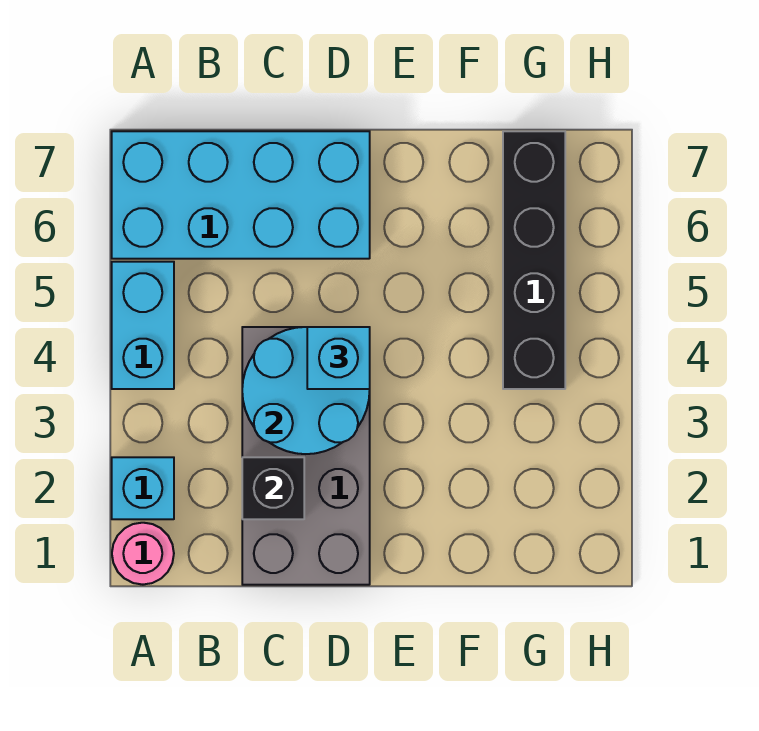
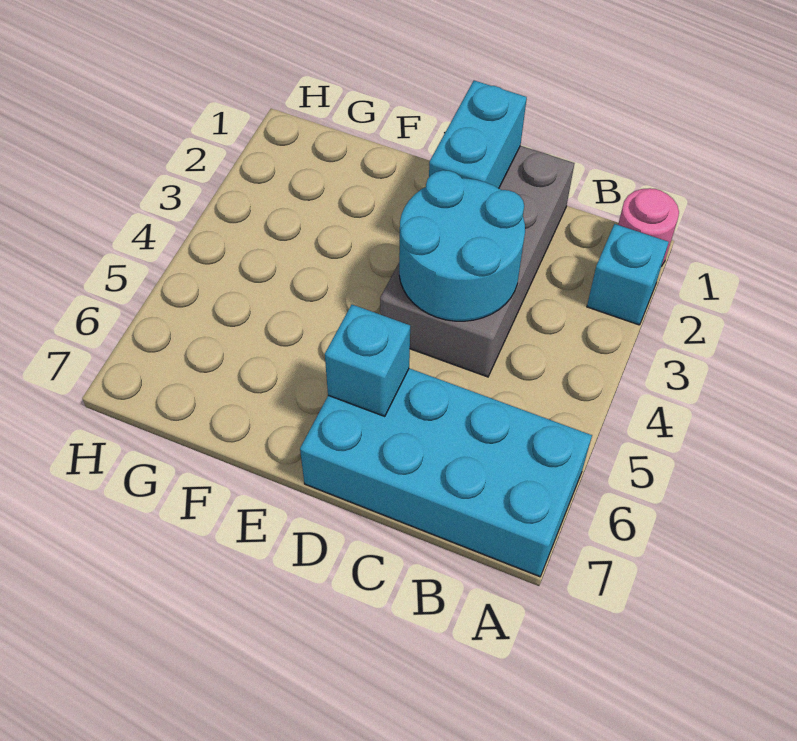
cyan 1x2 brick [112,262,174,389] -> cyan 1x2 brick moved to [429,80,527,188]
black 1x1 brick [242,457,304,519] -> none
cyan 1x1 brick [307,327,370,389] -> cyan 1x1 brick moved to [325,305,410,417]
black 1x4 brick [503,131,565,389] -> none

